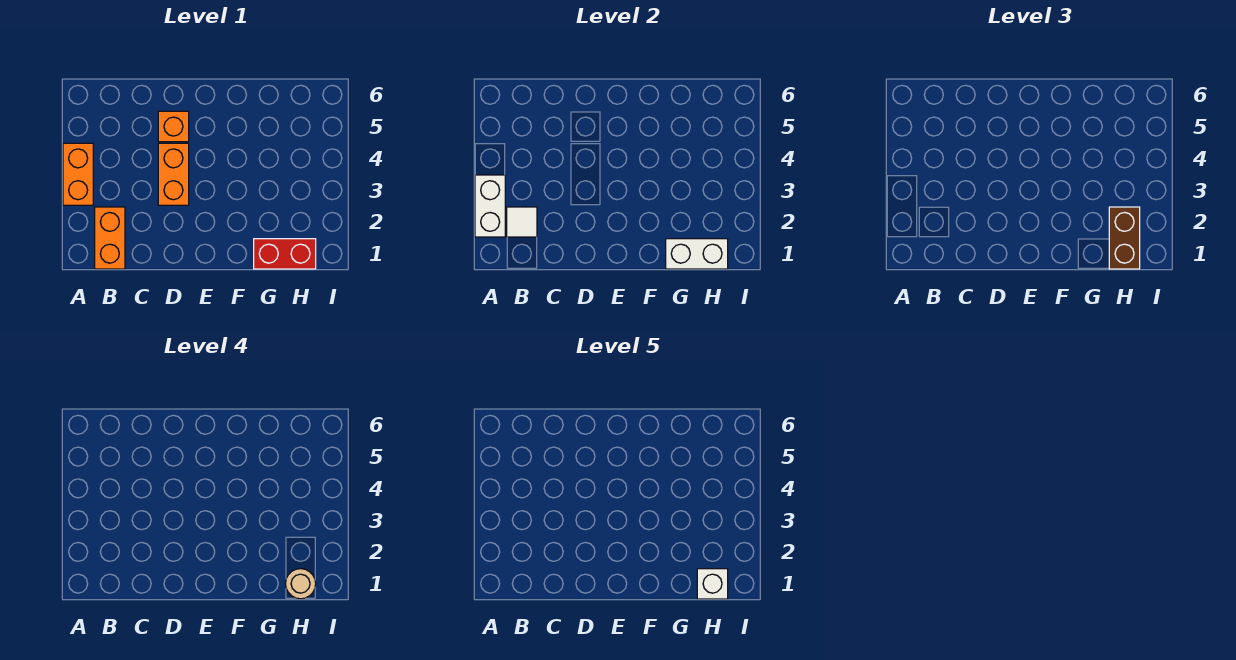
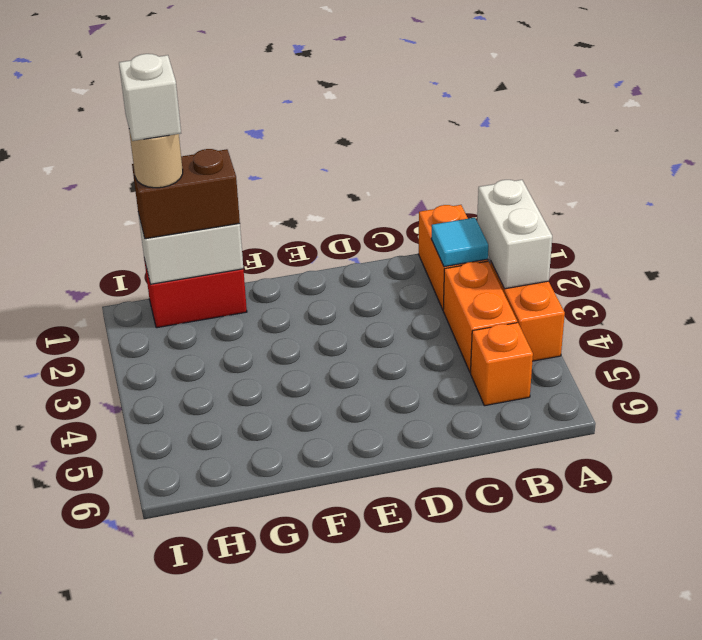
white 1x1 tile [507,207,537,237] -> cyan 1x1 tile [431,218,488,267]
orange 1x2 brick [158,143,189,205] -> orange 1x2 brick moved to [443,261,517,372]
orange 1x1 brick [158,111,189,142] -> orange 1x1 brick moved to [471,323,533,406]
brown 1x2 brick [1109,207,1140,269] -> brown 1x2 brick turned to [132,149,240,239]

